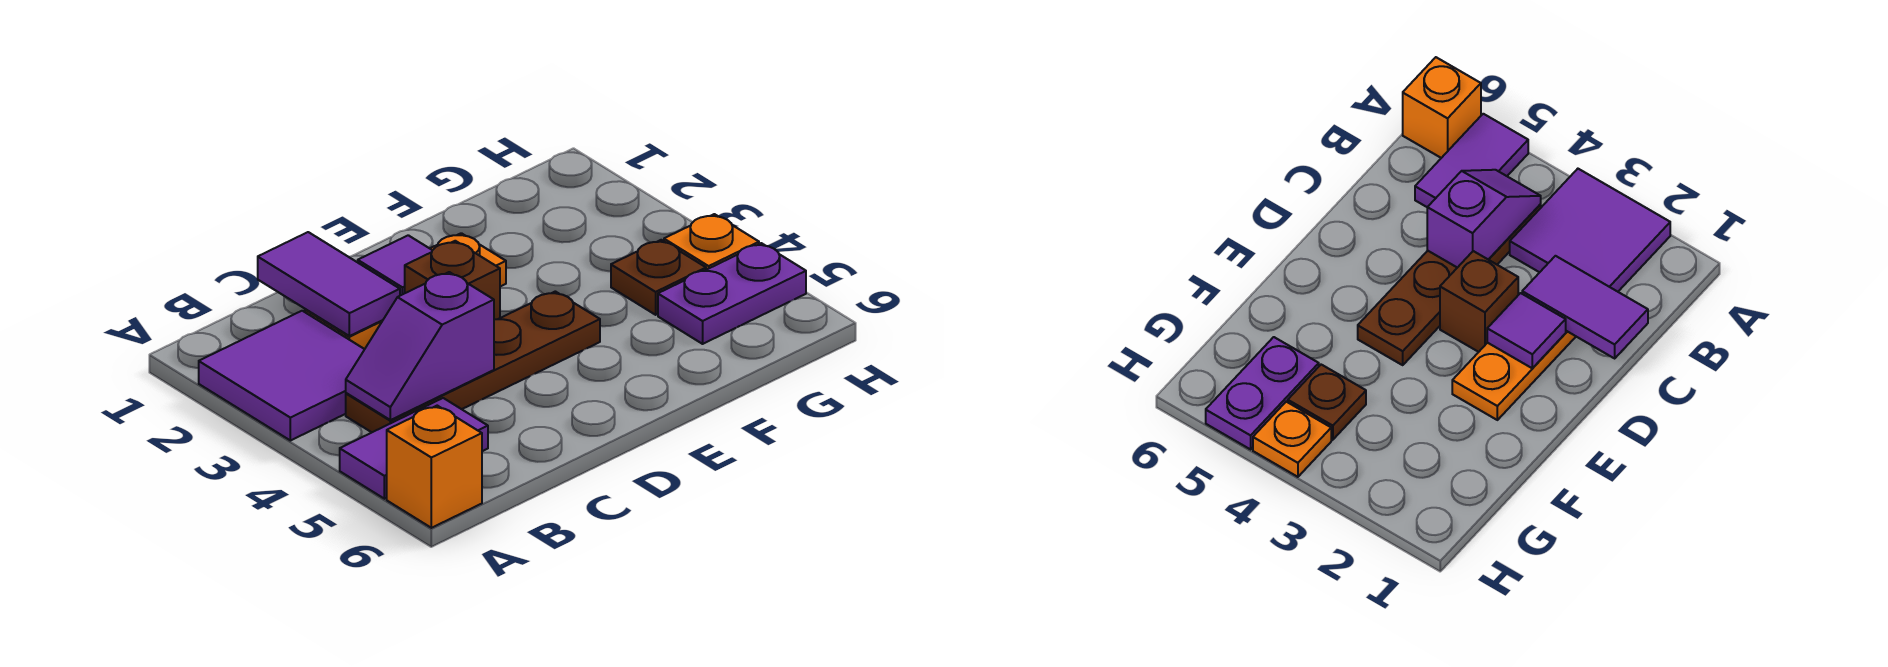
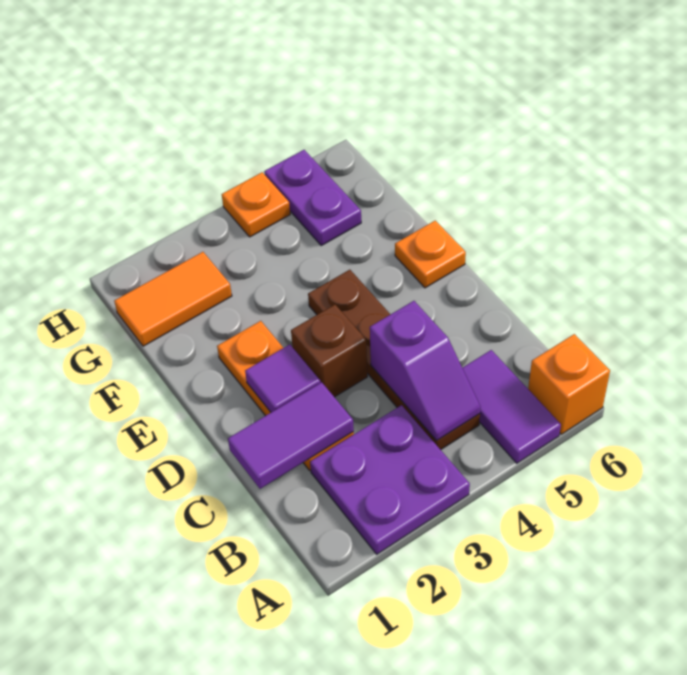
purple 2x2 tile [199,311,365,441] -> purple 2x2 plate [310,405,470,554]
none -> orange 1x1 plate [395,221,466,288]
none -> orange 1x2 tile [114,252,232,346]
brown 1x1 plate [611,240,706,315] -> none

